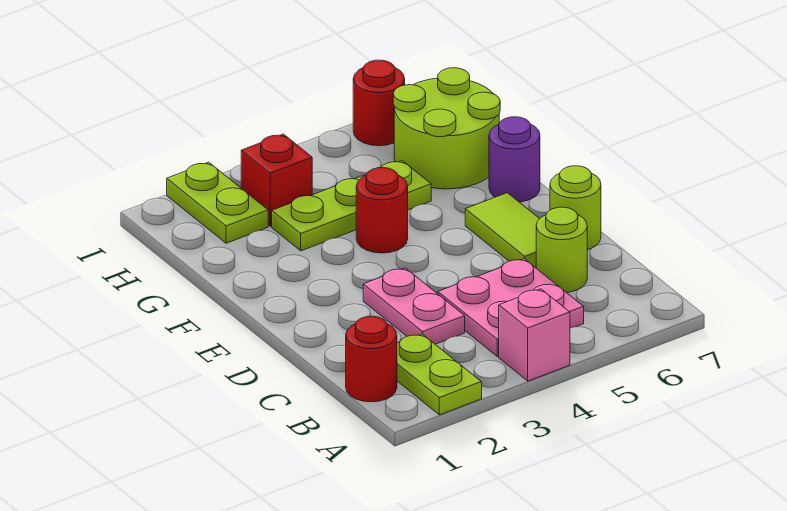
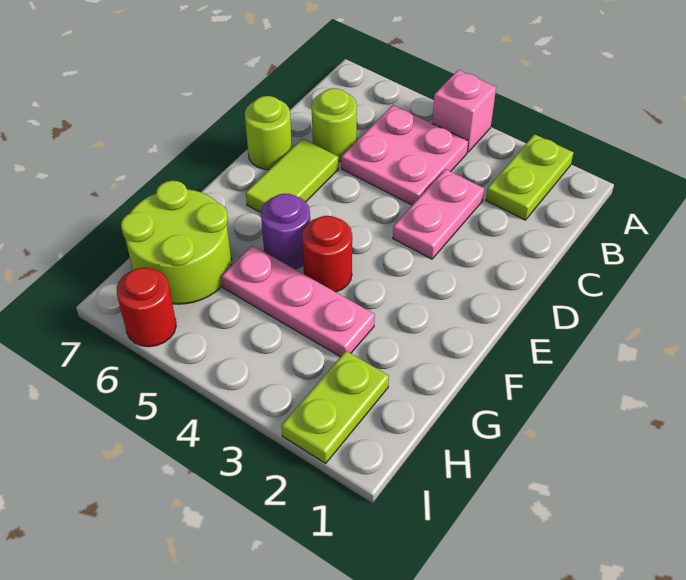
red 1x1 round brick [346,316,397,402] -> none
purple 1x1 round brick [489,117,540,202] -> purple 1x1 round brick moved to [261,194,310,269]
lime 1x3 plate [272,161,431,251] -> pink 1x3 plate [222,246,375,357]
red 1x1 brick [241,134,312,226] -> none

